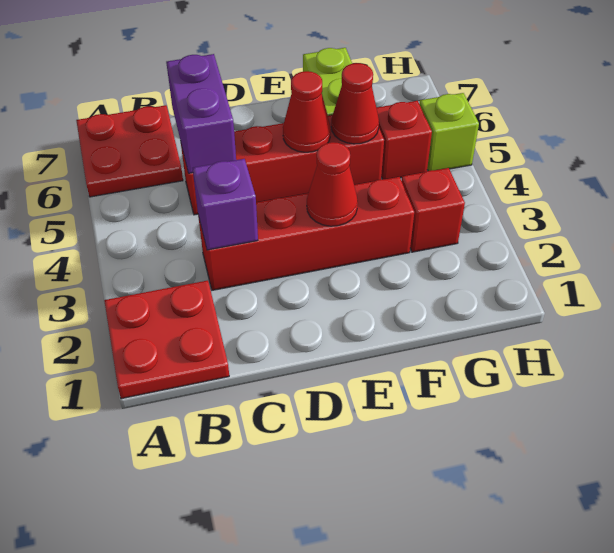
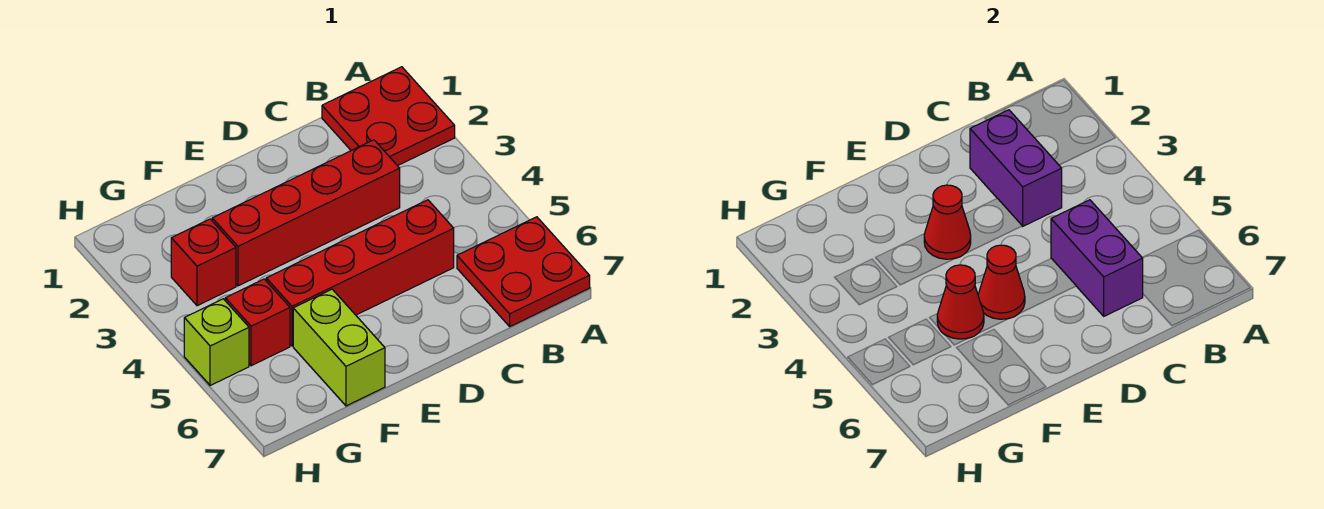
purple 1x1 brick [193,159,258,250] -> purple 1x2 brick [970,110,1062,226]

